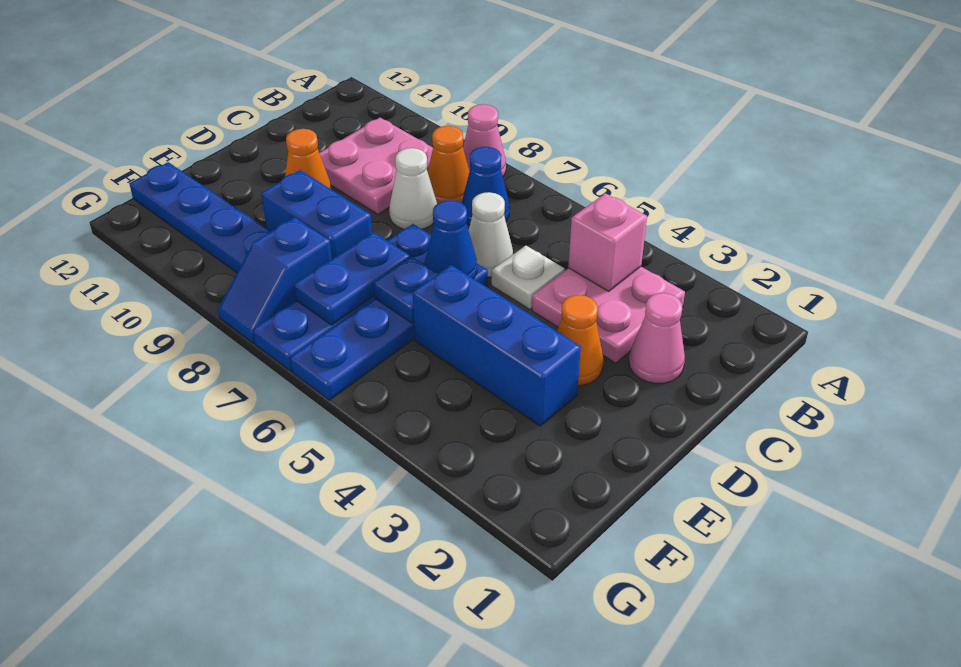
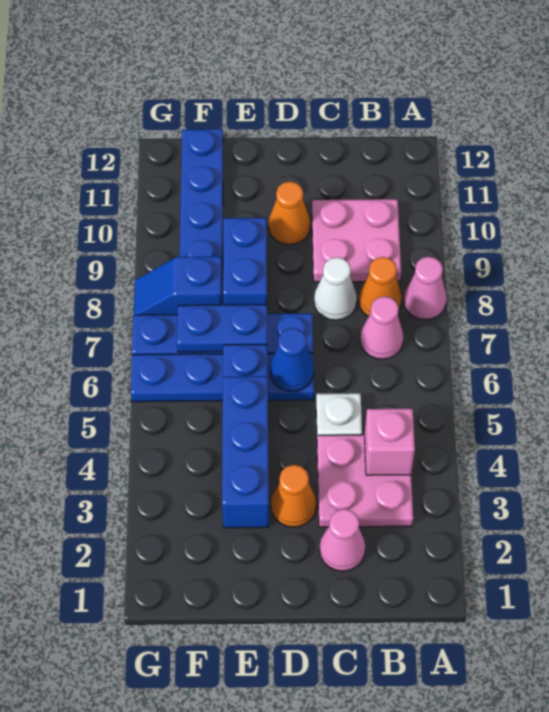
blue 1x1 cone [462,147,509,225] -> pink 1x1 cone [360,296,404,359]
white 1x1 cone [469,192,513,277] -> none

